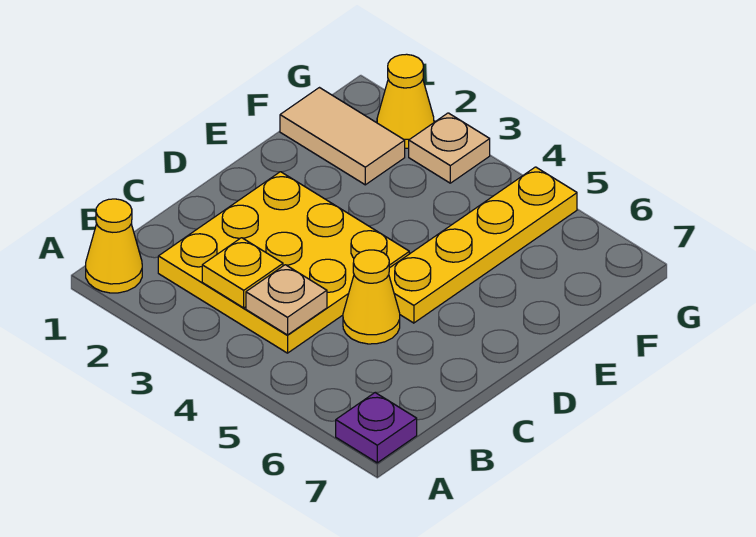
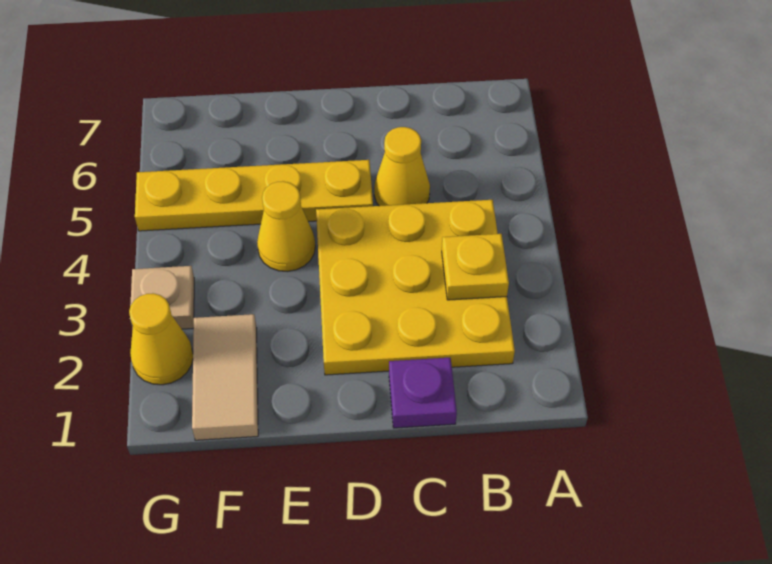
yellow 1x1 cone [86,199,142,293] -> yellow 1x1 cone moved to [257,181,315,271]
purple 1x1 plate [336,393,417,463] -> purple 1x1 plate moved to [389,358,457,428]
tan 1x1 plate [246,265,327,335] -> none

